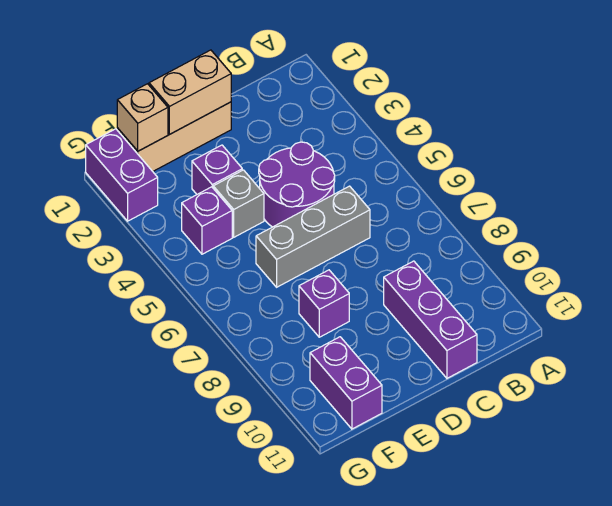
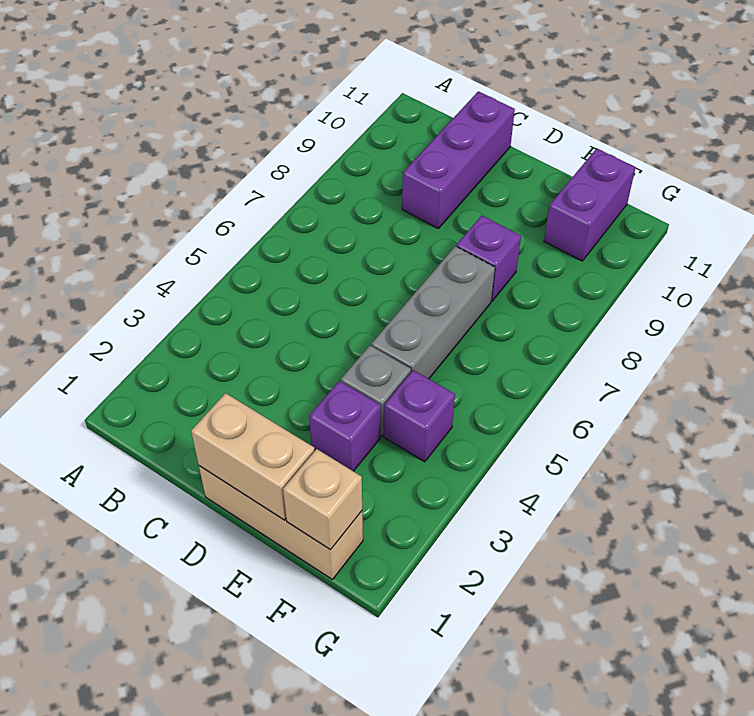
purple 2x2 round brick [259,142,335,227] -> none
grey 1x3 brick [256,186,370,287] -> grey 1x3 brick turned to [371,246,495,379]
purple 1x2 brick [86,129,158,221] -> none

